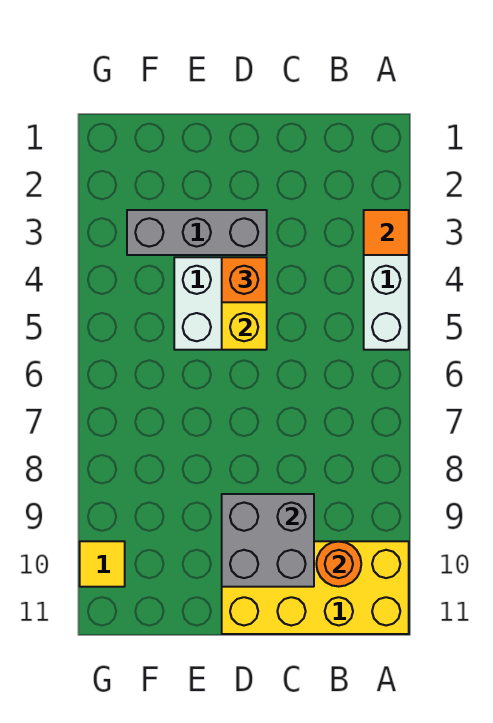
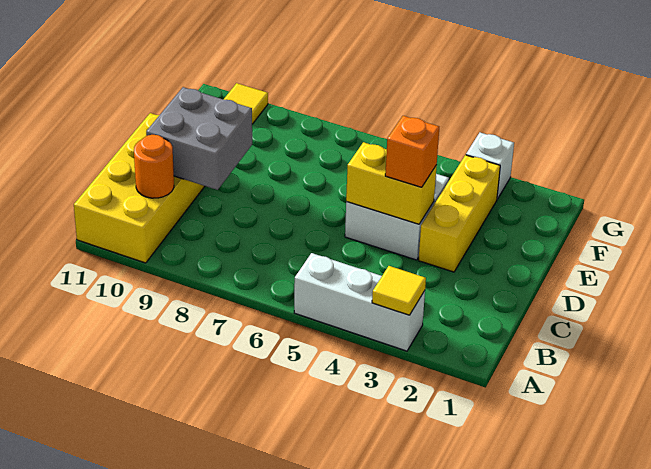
orange 1x1 tile [364,210,409,255] -> yellow 1x1 tile [372,266,426,315]
grey 1x3 brick [127,210,267,255] -> yellow 1x3 brick [419,155,500,272]
none -> white 1x1 brick [466,133,514,199]

